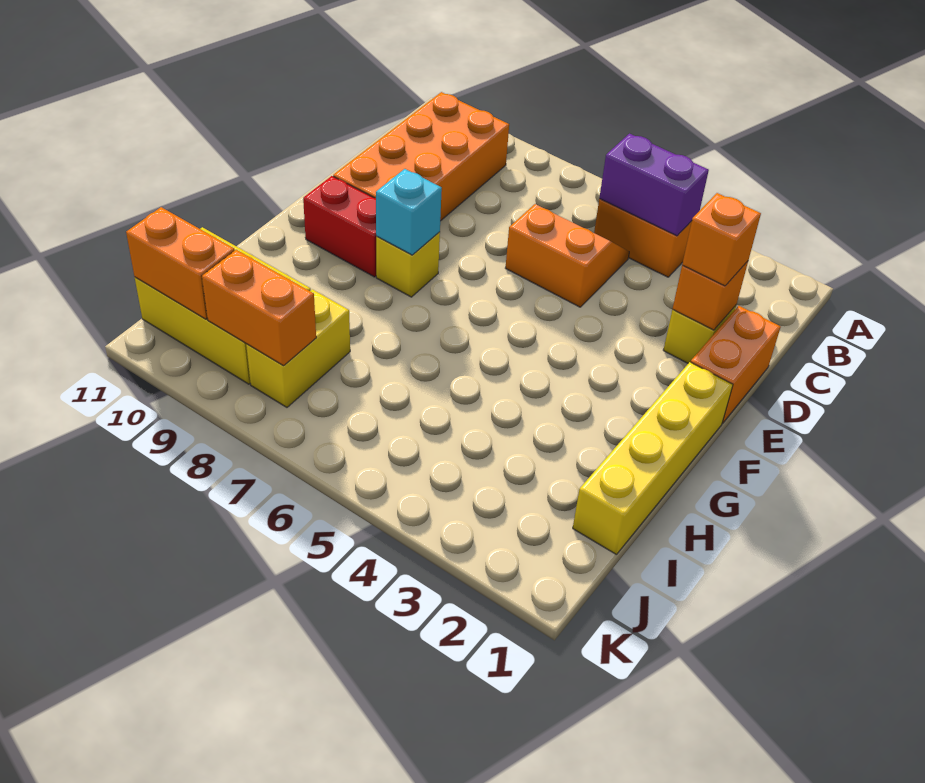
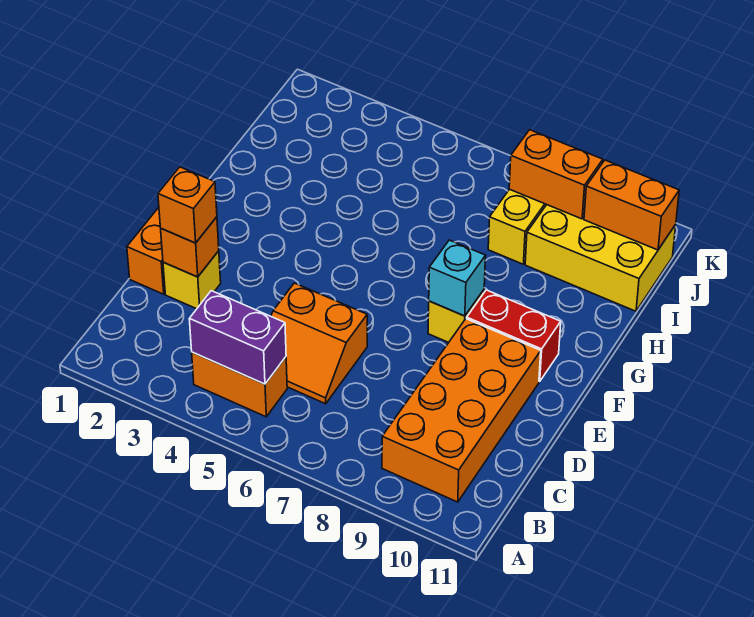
yellow 1x4 brick [573,362,733,555] -> none

